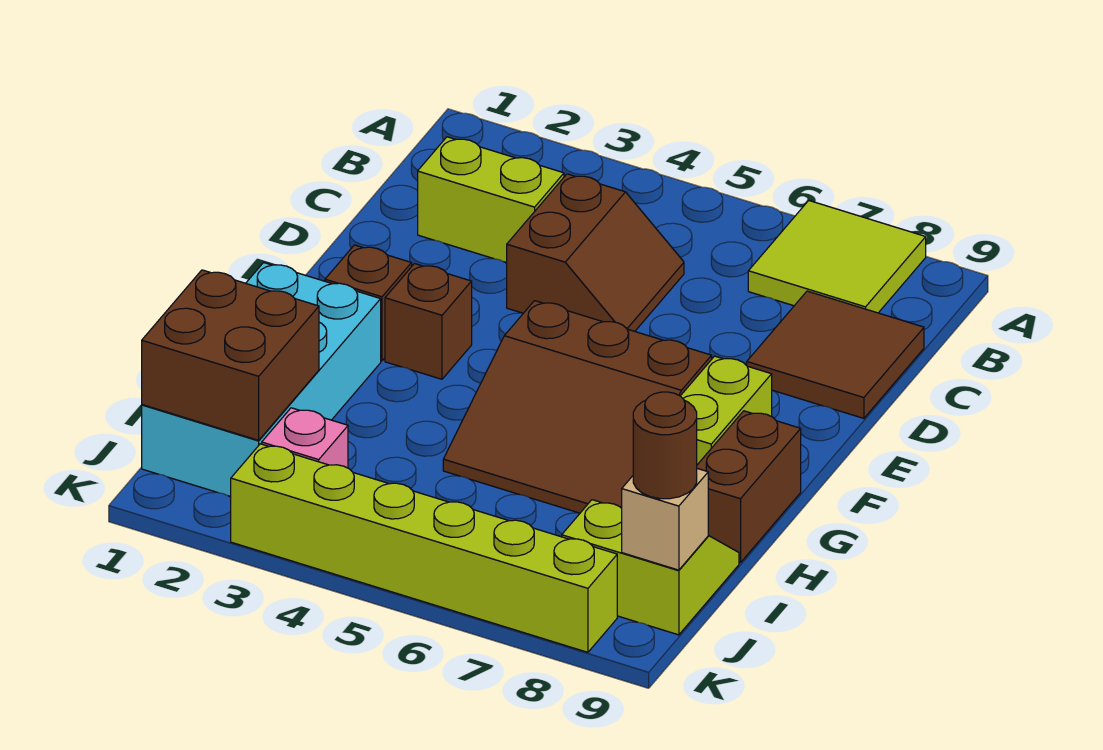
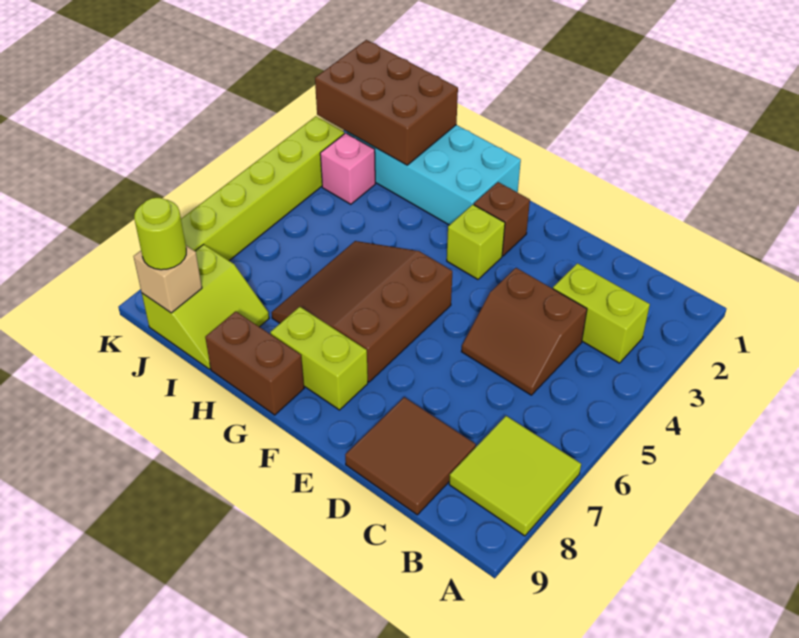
lime 1x2 brick [418,137,564,263] -> lime 1x2 brick turned to [553,263,650,363]
brown 1x1 brick [385,264,472,379] -> lime 1x1 brick [447,205,505,279]
brown 2x2 brick [142,270,319,440] -> brown 2x3 brick [315,40,458,165]
brown 1x1 round brick [633,392,697,499] -> lime 1x1 round brick [134,198,186,270]

